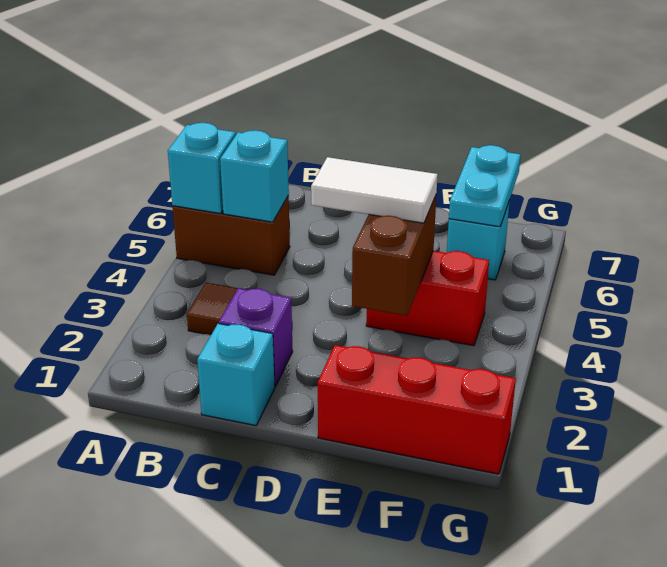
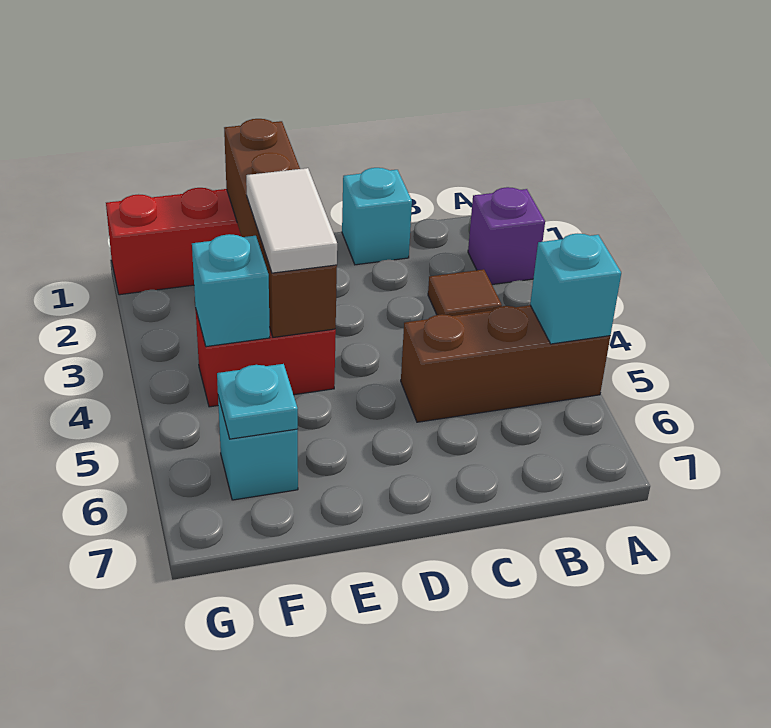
brown 1x2 brick [172,196,290,275] -> brown 1x3 brick [401,305,610,422]
cyan 1x1 brick [220,130,289,222] -> cyan 1x1 brick moved to [192,234,270,347]
purple 1x1 brick [219,288,293,387] -> purple 1x1 brick moved to [468,187,545,285]
white 1x2 tile [311,157,438,223] -> white 1x2 tile turned to [246,168,337,273]
brown 1x2 brick [352,196,436,316] -> brown 1x4 brick [224,119,337,337]
cyan 1x2 plate [449,145,521,227] -> cyan 1x1 plate [217,364,298,439]

